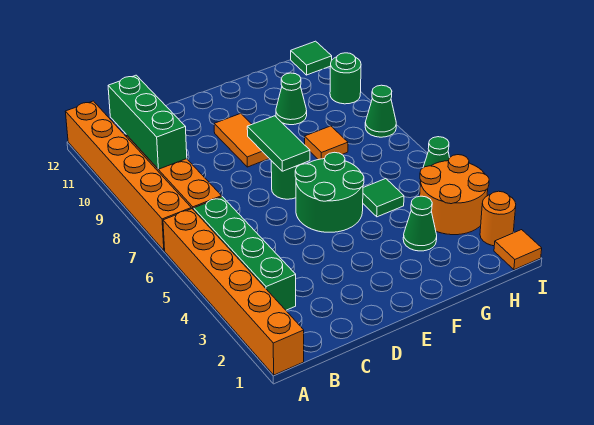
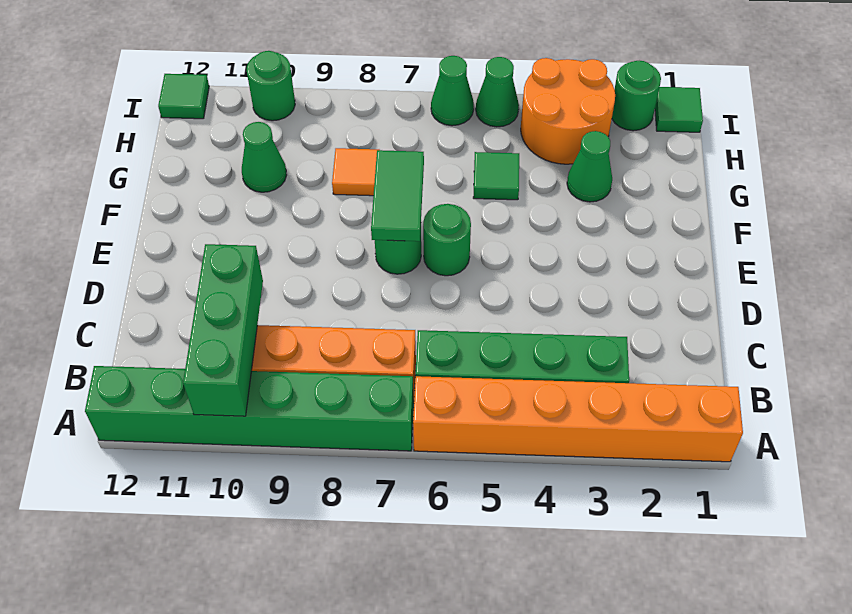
orange 1x6 brick [65,101,191,250] -> green 1x6 brick [85,366,414,451]
green 1x3 brick [108,75,187,169] -> green 1x3 brick turned to [183,244,263,416]
green 2x2 round brick [295,152,364,232] -> green 1x1 round brick [423,204,471,276]
green 1x2 tile [247,116,310,171] -> green 1x2 tile turned to [371,150,424,241]
orange 1x2 tile [214,113,269,167] -> none
orange 1x1 tile [494,230,542,270] -> green 1x1 tile [655,87,703,132]
orange 1x1 round brick [480,191,516,246] -> green 1x1 round brick [612,61,661,131]
green 1x1 cone [365,85,396,137] -> green 1x1 cone moved to [431,56,474,126]

